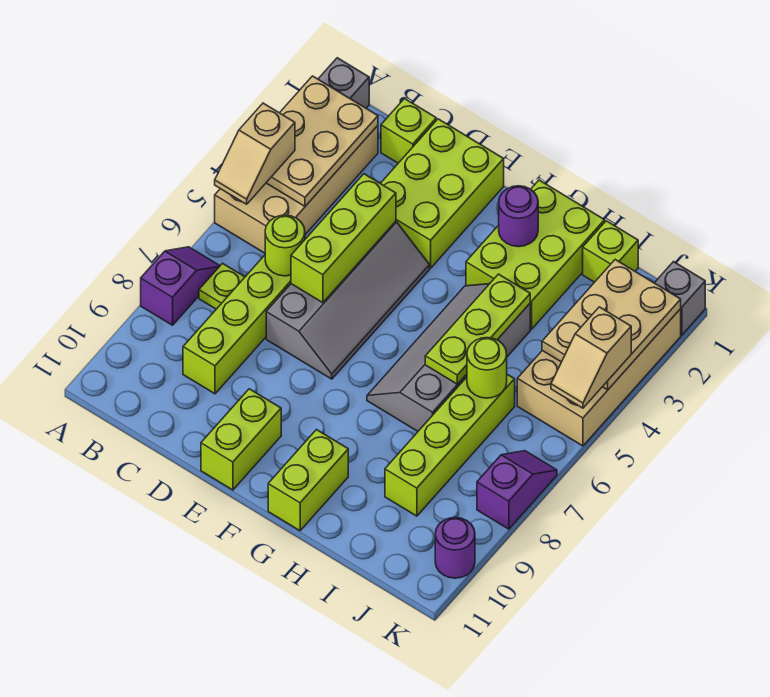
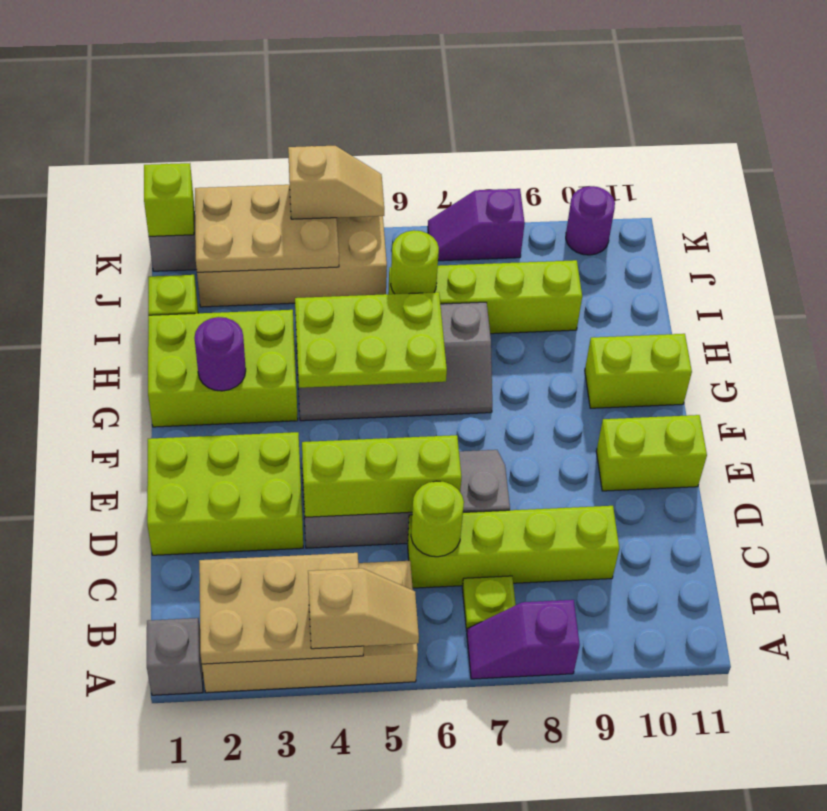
lime 1x1 brick [381,99,436,163] -> lime 1x1 brick moved to [144,163,194,236]
lime 1x3 plate [425,274,530,384] -> lime 2x3 plate [295,292,447,388]

